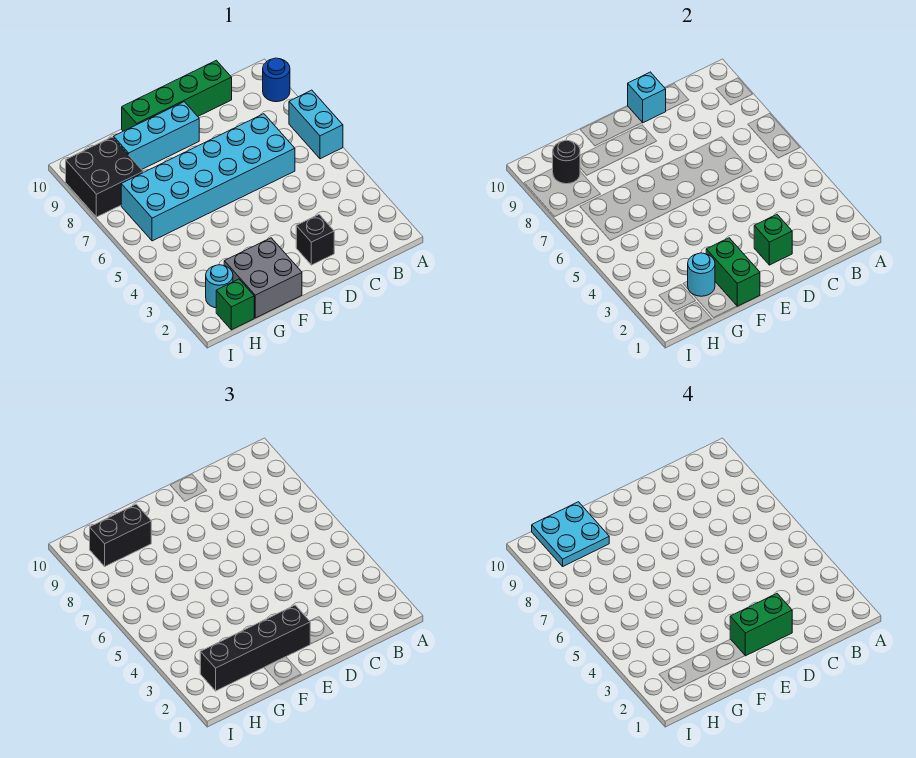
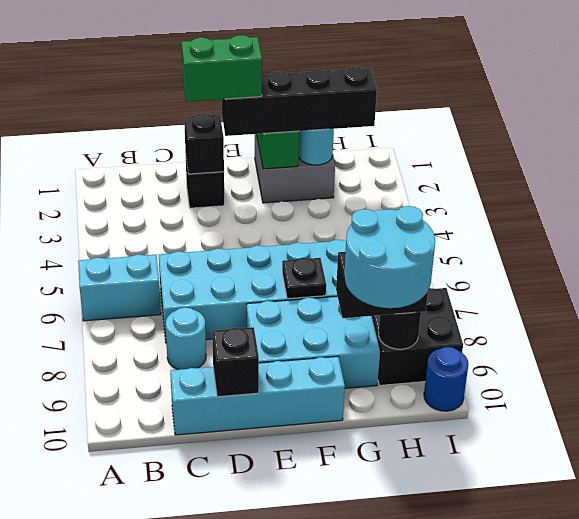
cyan 1x2 brick [289,90,343,159] -> cyan 1x2 brick turned to [78,254,161,321]
blue 1x1 round brick [263,58,290,102] -> blue 1x1 round brick moved to [424,347,468,411]
green 1x4 brick [122,60,232,131] -> cyan 1x4 brick [170,356,345,435]
green 1x1 brick [754,215,792,265] -> black 1x1 brick [184,113,224,174]
cyan 1x1 brick [628,72,666,123] -> black 1x1 brick [212,327,259,397]
cyan 1x3 brick [114,102,199,169] -> cyan 2x3 brick [247,296,380,388]
none -> black 1x1 plate [282,258,326,299]
cyan 2x2 plate [532,502,609,566] -> cyan 2x2 round brick [344,206,435,308]
green 1x1 brick [216,279,254,330] -> none
cyan 1x1 round brick [206,265,233,308] -> cyan 1x1 round brick moved to [166,307,206,370]

